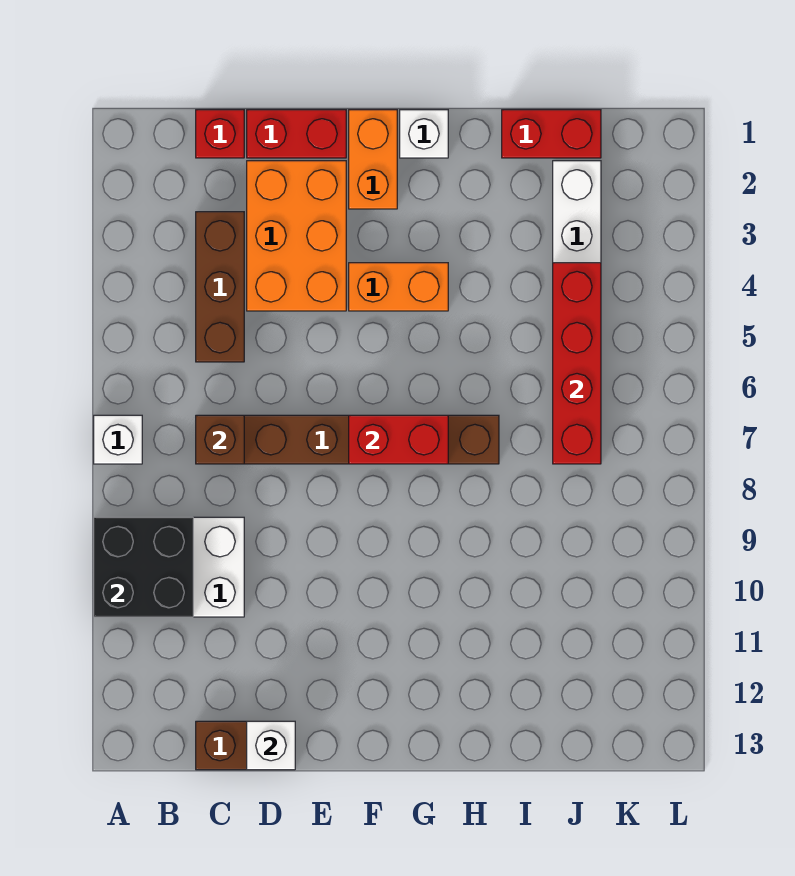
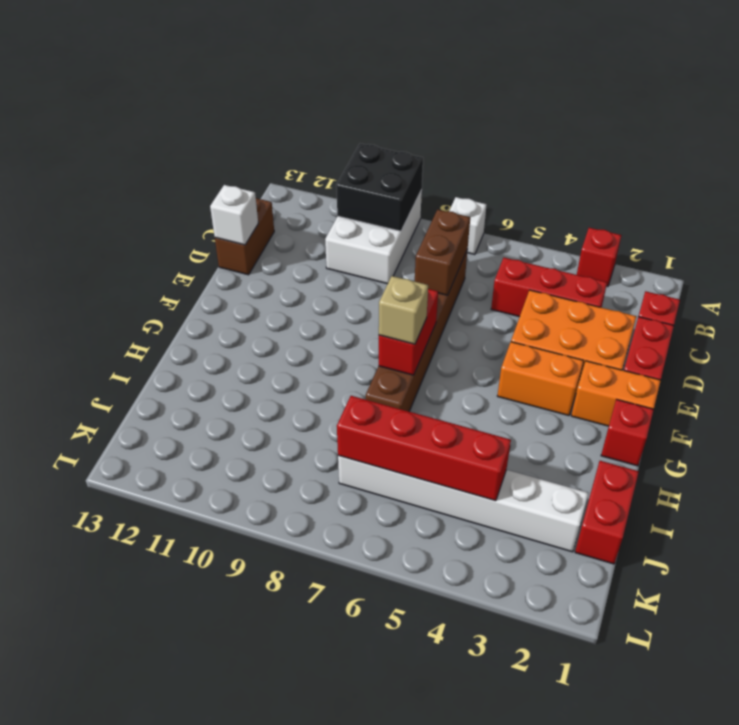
none -> red 1x1 brick [577,228,621,286]
brown 1x3 brick [196,212,244,362] -> red 1x3 brick [491,258,607,317]
brown 1x1 brick [196,415,244,464] -> brown 1x2 brick [415,210,470,295]
orange 1x2 brick [349,263,448,311] -> orange 1x2 brick turned to [497,342,584,416]
white 1x1 brick [400,110,448,158] -> red 1x1 brick [601,399,654,466]
none -> tan 1x1 brick [379,276,428,344]

